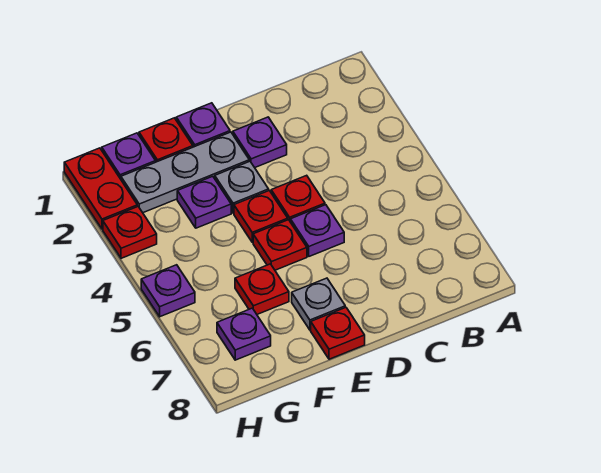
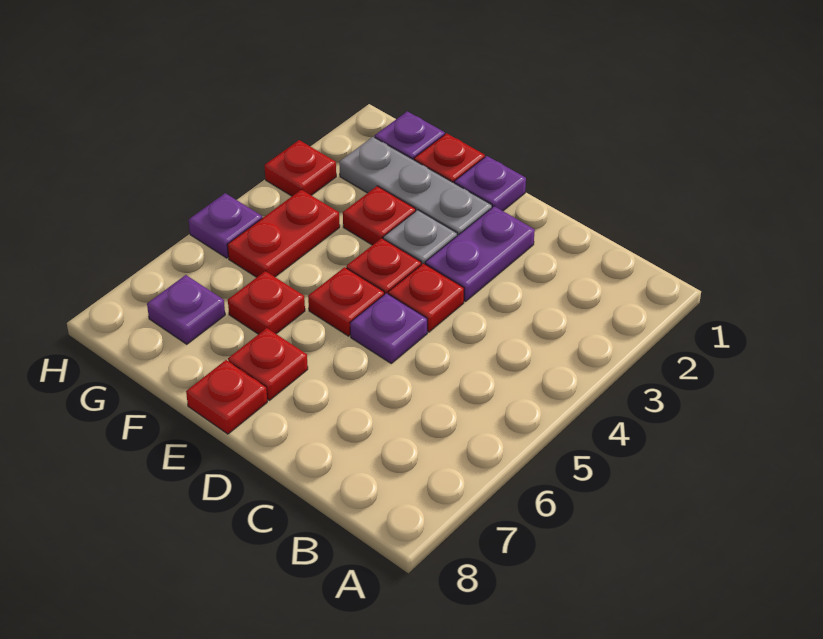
purple 1x1 plate [233,117,287,168] -> purple 1x2 plate [425,206,535,302]
grey 1x1 plate [292,278,345,330] -> red 1x1 plate [228,328,308,400]
purple 1x1 plate [177,176,231,228] -> red 1x1 plate [343,186,416,245]
red 1x2 plate [64,148,137,229] -> red 1x2 plate moved to [227,190,340,277]

